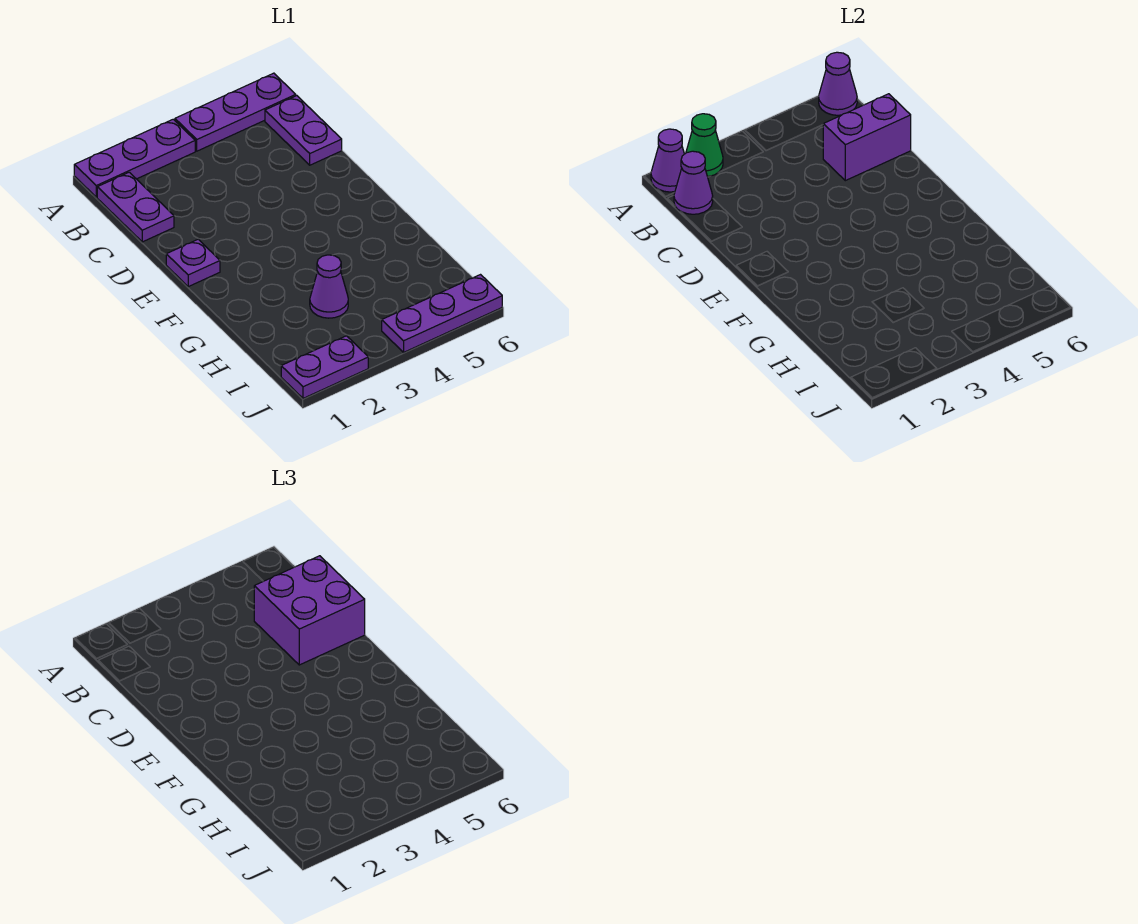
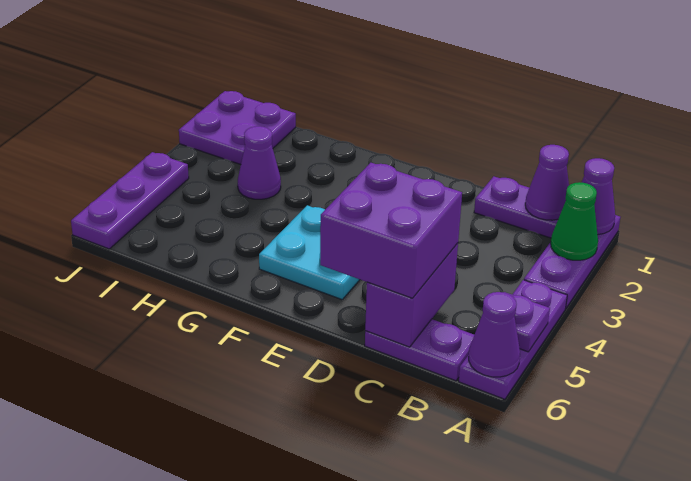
purple 1x1 plate [166,239,220,287] -> purple 1x1 plate moved to [504,292,550,352]
none -> cyan 2x2 plate [259,205,360,299]
purple 1x2 plate [281,336,368,398] -> purple 2x2 plate [179,91,296,164]

